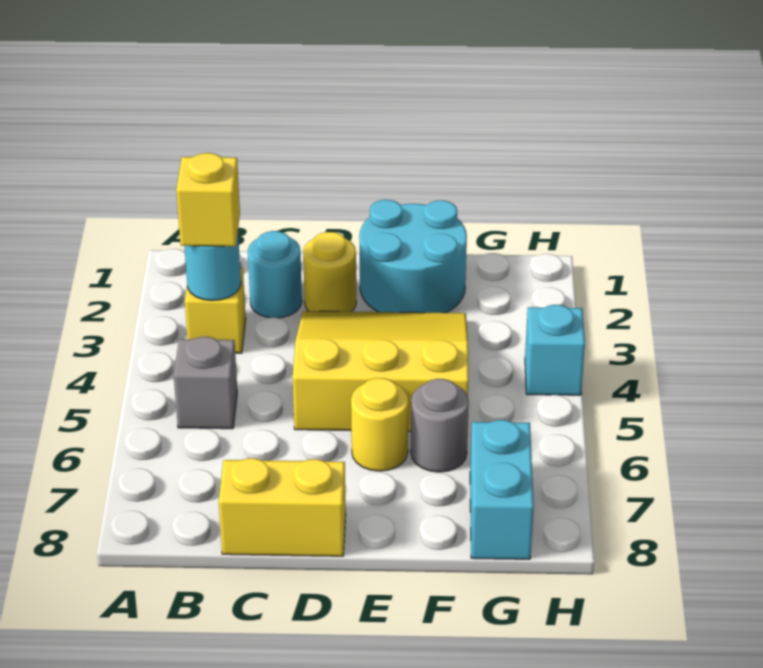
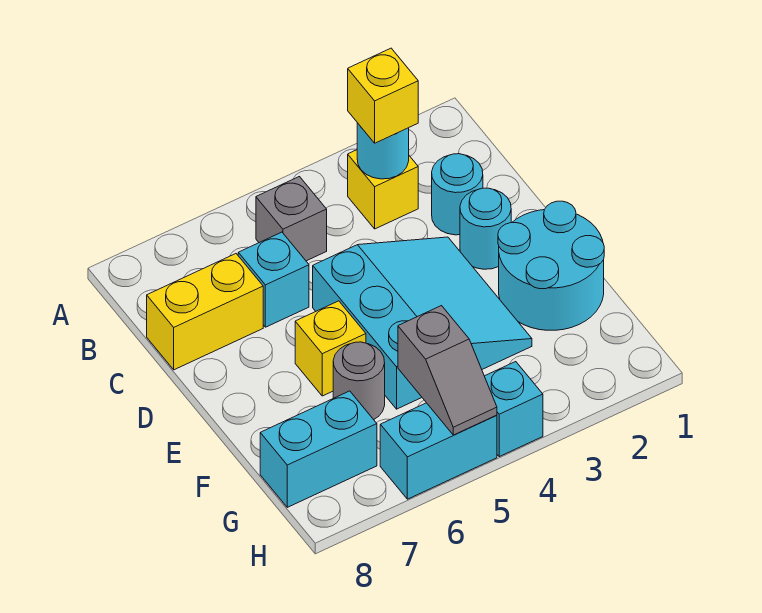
none -> cyan 1x1 brick [238,232,309,327]
yellow 1x2 brick [219,458,346,556] -> yellow 1x2 brick turned to [147,254,263,370]
yellow 1x1 round brick [303,232,356,312] -> cyan 1x1 round brick [460,188,511,269]
yellow 3x3 slope [293,311,469,431] -> cyan 3x3 slope [313,237,532,409]
yellow 1x1 round brick [351,378,408,471] -> yellow 1x1 brick [295,301,366,396]
none -> grey 1x2 slope [398,306,497,435]
none -> cyan 1x2 brick [380,403,497,499]

